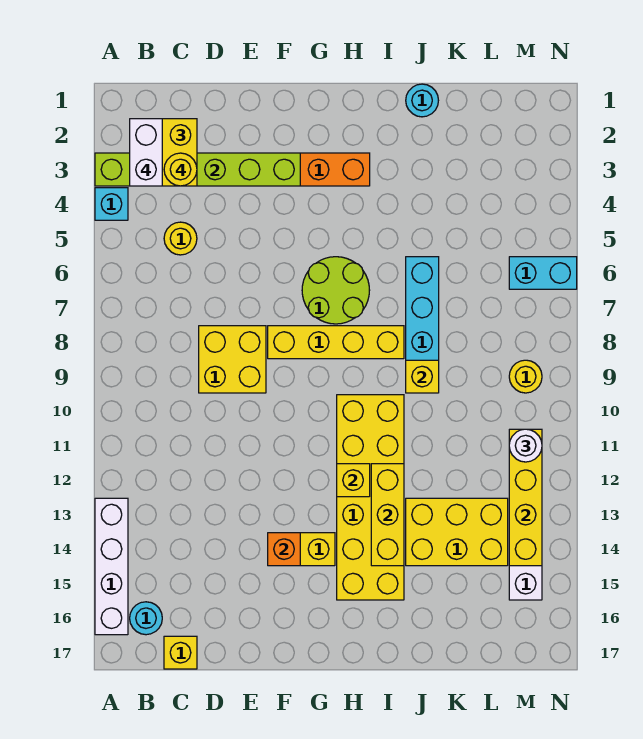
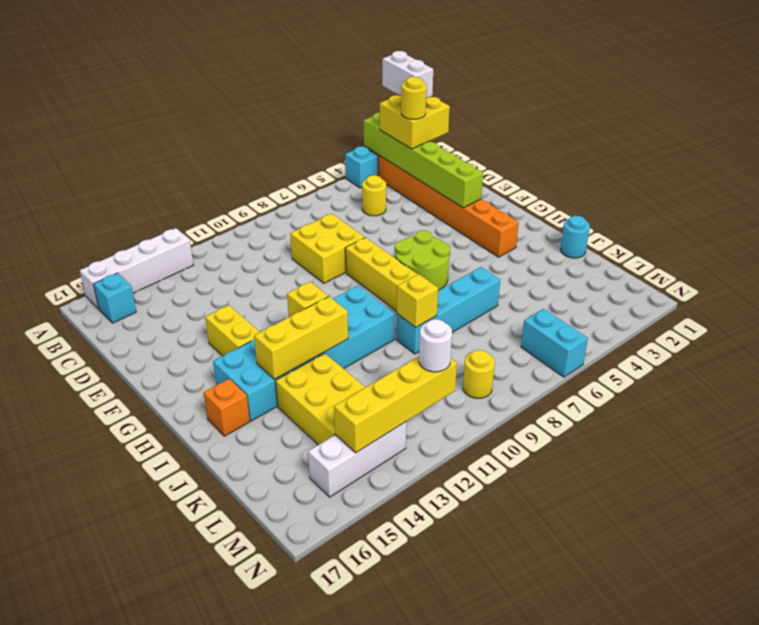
white 1x2 brick [130,119,162,186] -> white 1x2 brick turned to [382,51,433,98]
cyan 1x1 round brick [130,602,162,635] -> cyan 1x1 brick [93,273,136,323]
yellow 1x1 brick [164,636,197,669] -> none
orange 1x1 brick [268,533,300,566] -> orange 1x1 brick moved to [204,379,250,436]
yellow 2x6 brick [337,395,404,600] -> cyan 2x6 brick [213,286,395,421]

